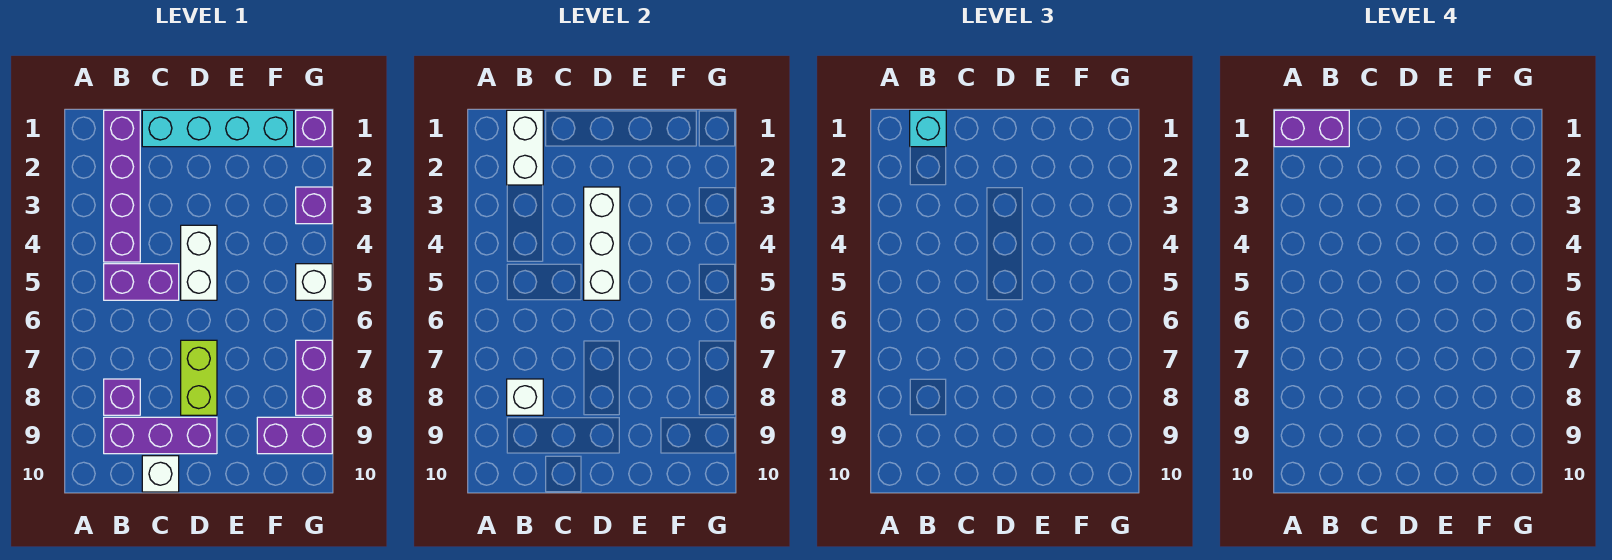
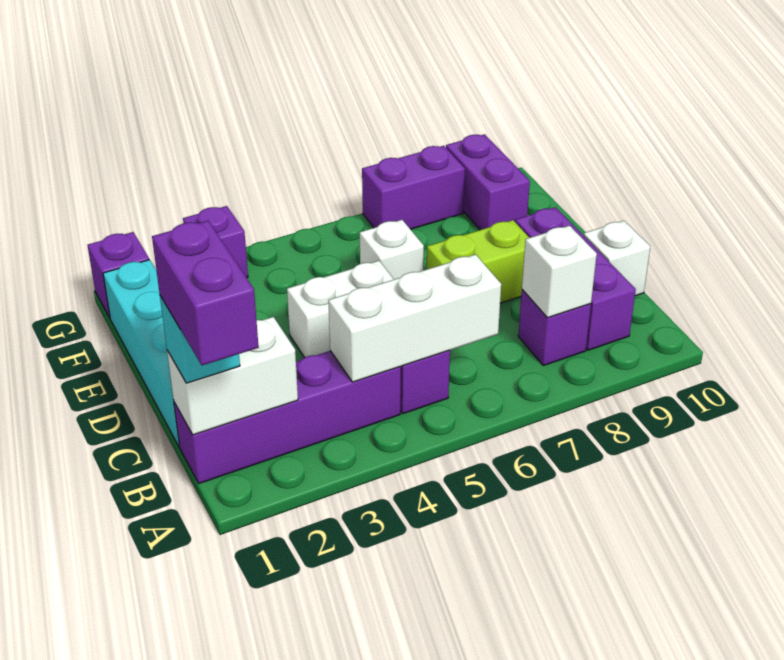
white 1x3 brick [584,187,620,300] -> white 1x3 brick moved to [328,255,501,382]
white 1x1 brick [296,264,332,300] -> white 1x1 brick moved to [360,220,424,279]

